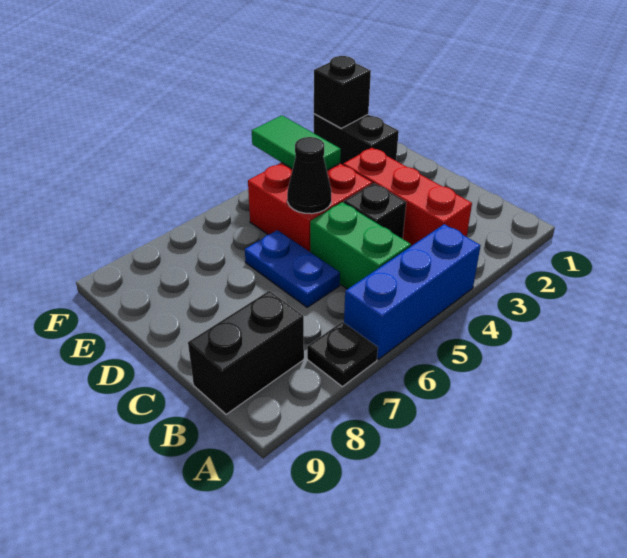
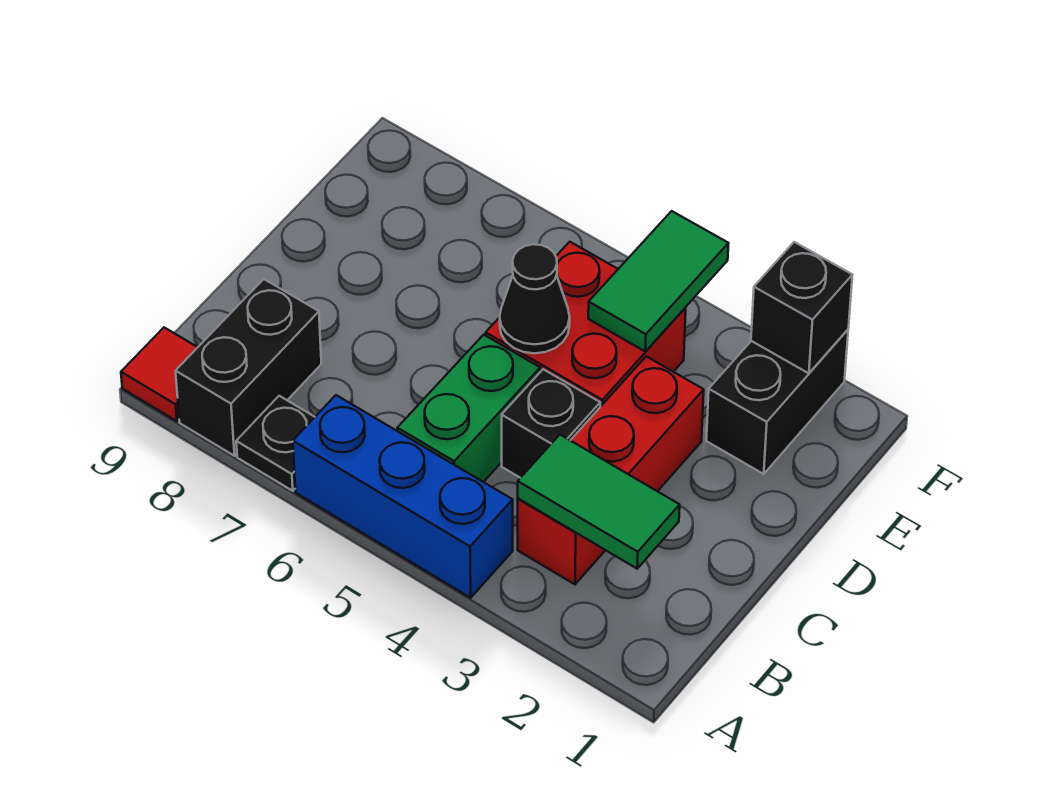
none -> red 1x1 tile [121,328,198,421]
none -> green 1x2 tile [518,435,680,569]
black 1x2 brick [188,291,304,414] -> black 1x2 brick turned to [176,279,321,456]
blue 1x2 plate [245,230,340,307] -> none

